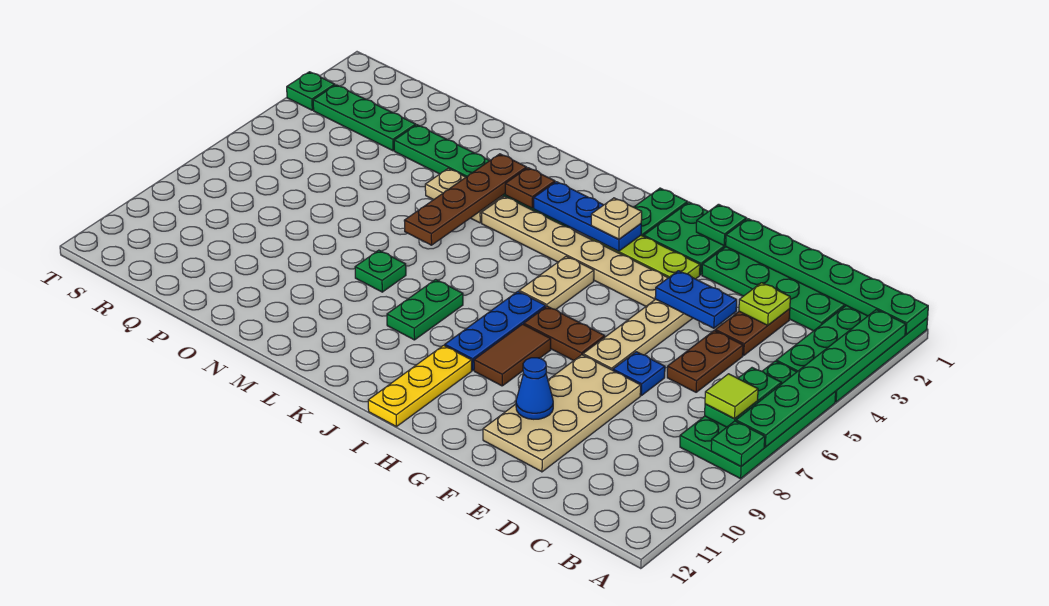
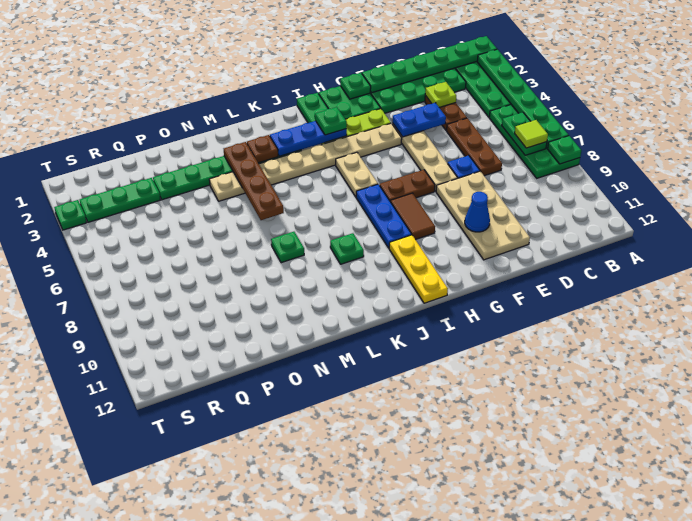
brown 1x2 plate [667,331,743,392] -> brown 1x3 plate [447,118,502,176]
tan 1x1 plate [591,198,642,239] -> green 1x1 plate [315,107,347,135]
green 1x2 plate [387,279,463,340] -> green 1x1 plate [330,233,364,264]

